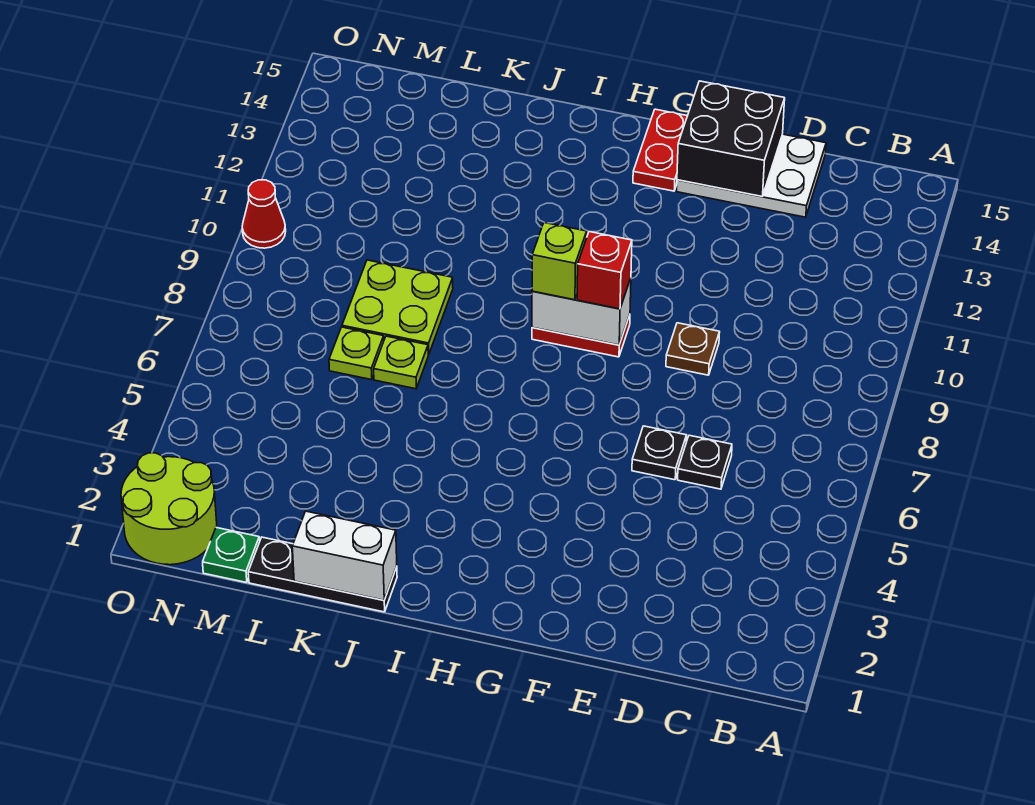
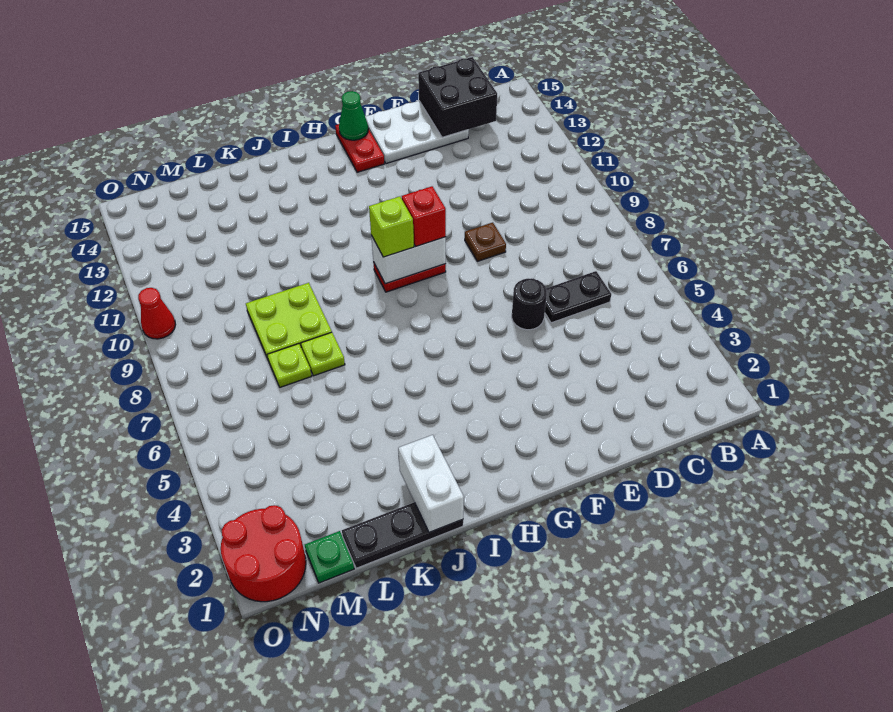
black 1x1 plate [678,435,732,489] -> black 1x2 plate [545,271,611,323]
black 1x1 plate [632,426,686,480] -> black 1x1 round brick [512,278,547,330]
black 2x2 brick [677,81,785,196] -> black 2x2 brick moved to [418,57,497,137]
none -> green 1x1 cone [339,91,368,140]
white 1x2 brick [292,511,397,600] -> white 1x2 brick turned to [398,435,464,532]
lime 2x2 round brick [121,453,217,565] -> red 2x2 round brick [221,505,306,602]

